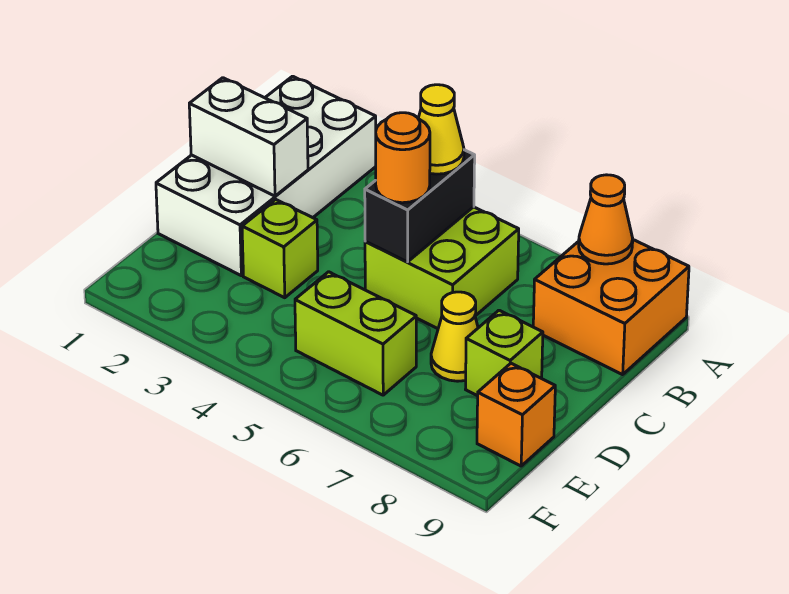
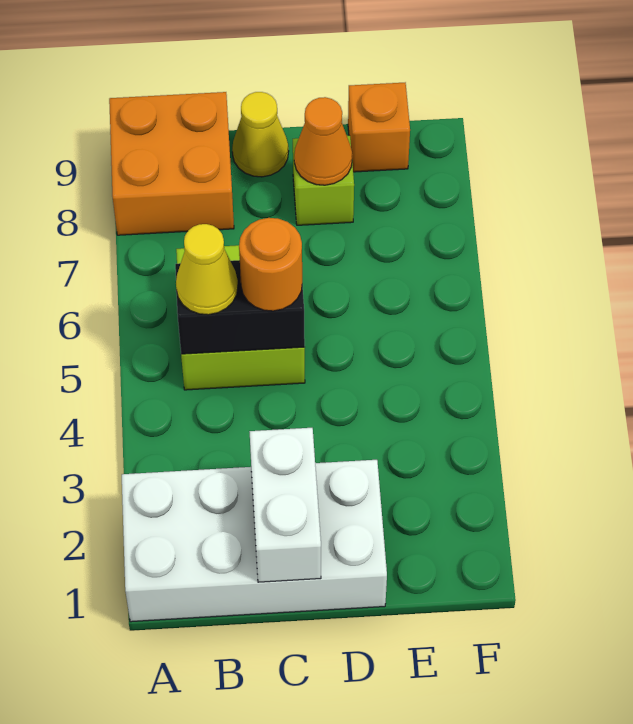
orange 1x1 cone [579,175,633,264] -> orange 1x1 cone moved to [294,97,352,185]
lime 1x1 brick [242,199,318,298] -> none
yellow 1x1 cone [431,292,478,381] -> yellow 1x1 cone moved to [232,92,289,177]
lime 1x2 brick [295,272,416,395] -> none

